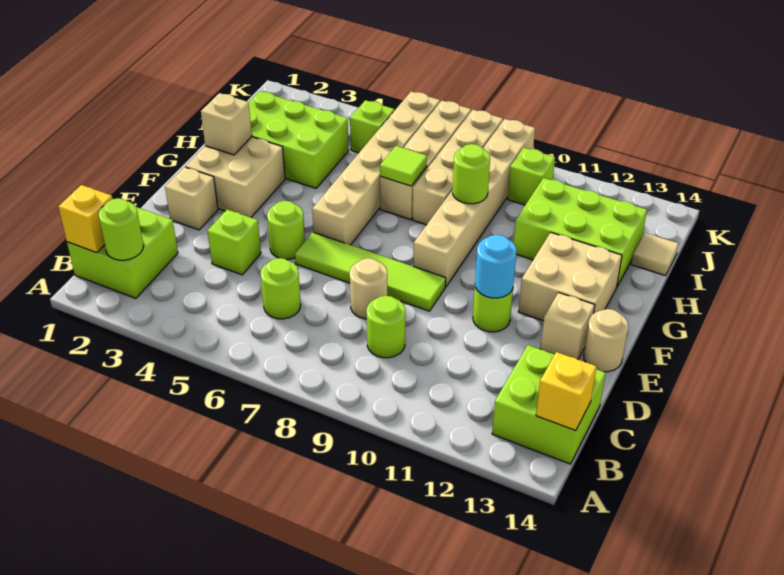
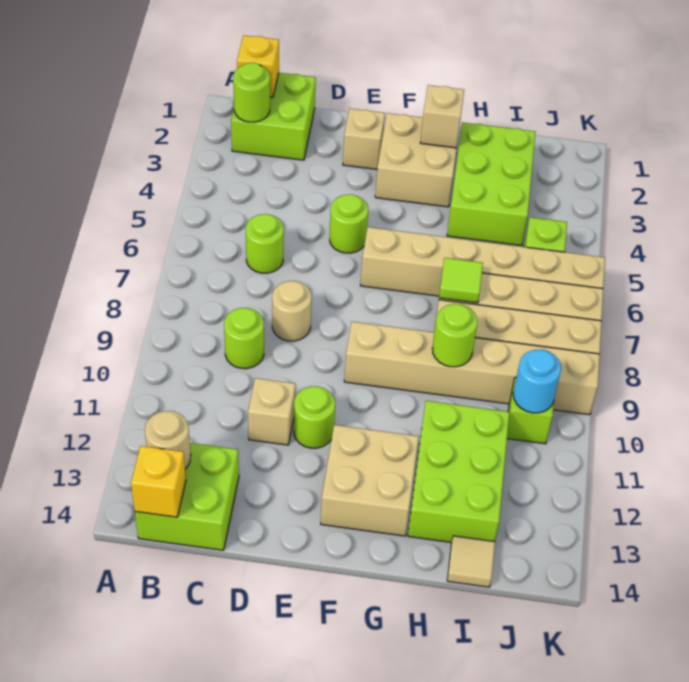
lime 1x1 brick [208,210,261,275] -> none
lime 1x4 tile [295,232,446,311] -> none
cyan 1x1 round brick [475,235,517,298] -> cyan 1x1 round brick moved to [513,350,561,413]
tan 1x1 brick [540,293,595,360] -> tan 1x1 brick moved to [248,378,295,445]
tan 1x1 round brick [584,309,628,372] -> tan 1x1 round brick moved to [145,411,191,469]

